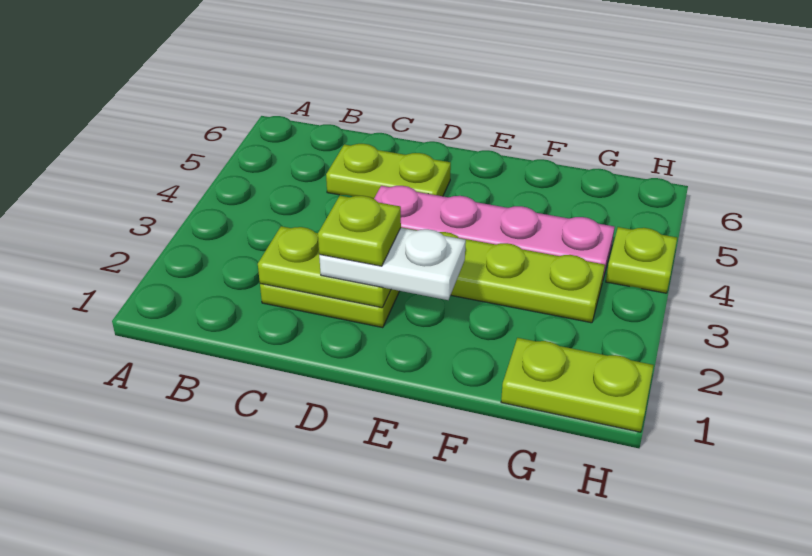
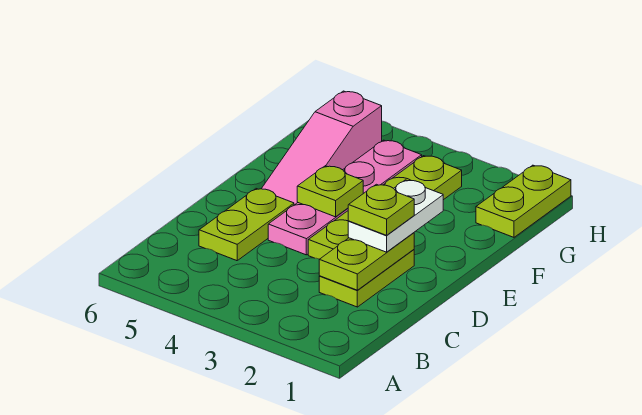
none -> pink 1x3 slope [262,91,382,205]
lime 1x1 plate [606,227,677,293] -> lime 1x1 plate moved to [297,166,363,217]

